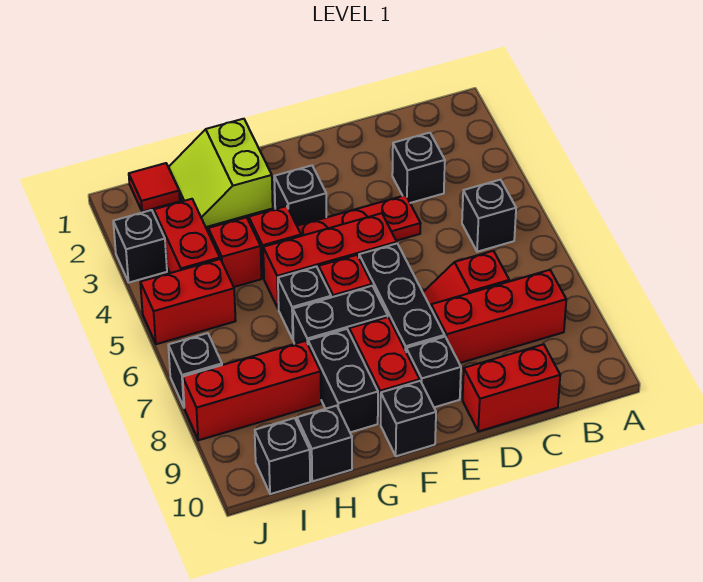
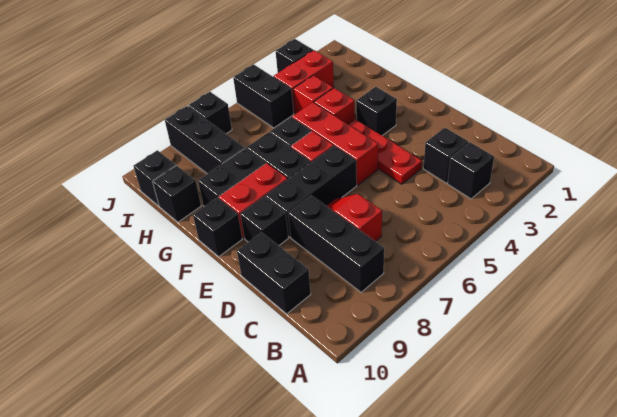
black 1x1 brick [462,180,516,252] -> black 1x1 brick moved to [447,142,494,199]
red 1x3 brick [431,270,566,363] -> black 1x3 brick [288,195,384,292]
red 1x2 brick [463,344,560,431] -> black 1x2 brick [237,232,311,314]
lime 2x2 slope [169,119,273,227] -> none
red 1x3 brick [183,341,321,440] -> black 1x3 brick [165,106,245,174]
red 1x1 tile [129,163,180,212] -> none
red 1x2 brick [140,259,236,344] -> black 1x2 brick [233,64,294,128]

